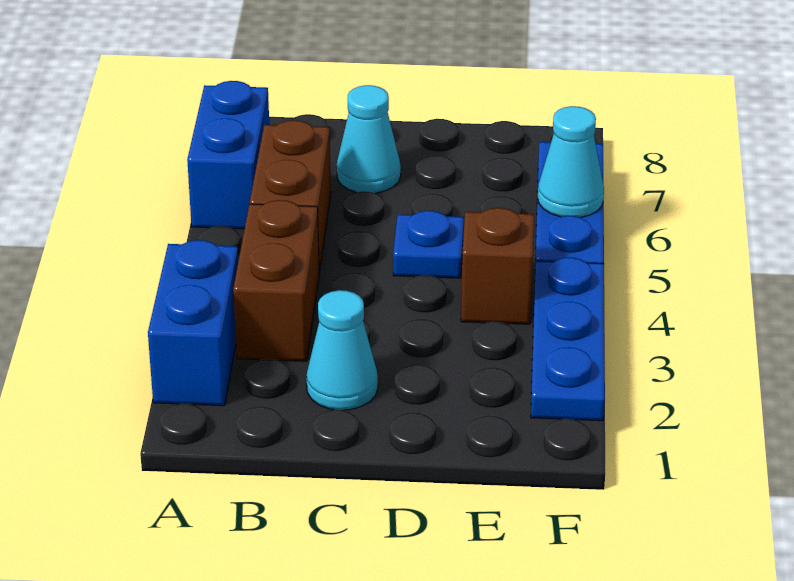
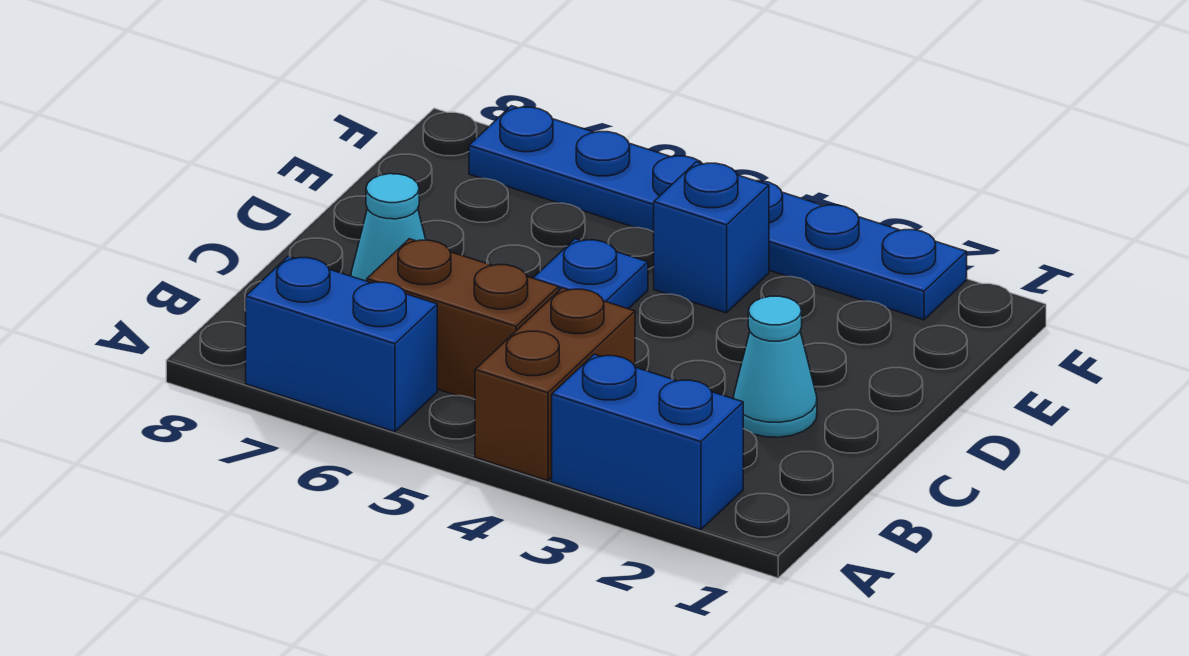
brown 1x2 brick [233,200,319,361] -> brown 1x2 brick turned to [475,288,635,481]
brown 1x1 brick [461,208,534,324] -> blue 1x1 brick [654,162,769,313]
cyan 1x1 cone [538,106,604,217] -> none

